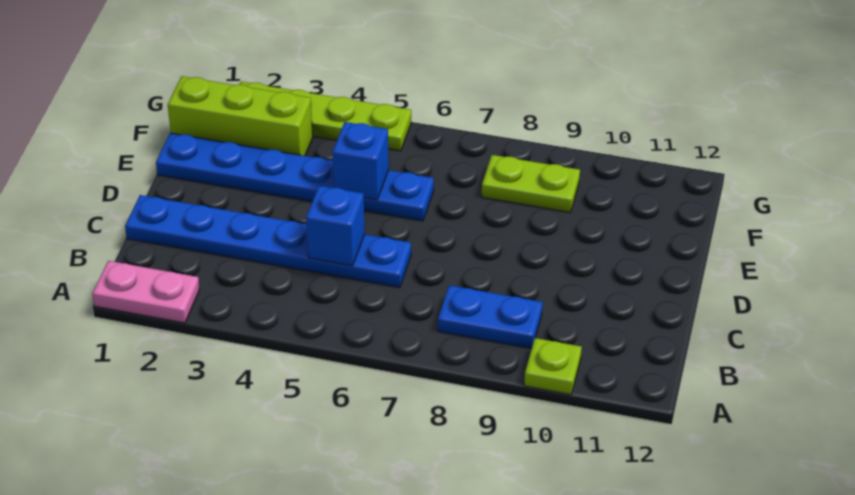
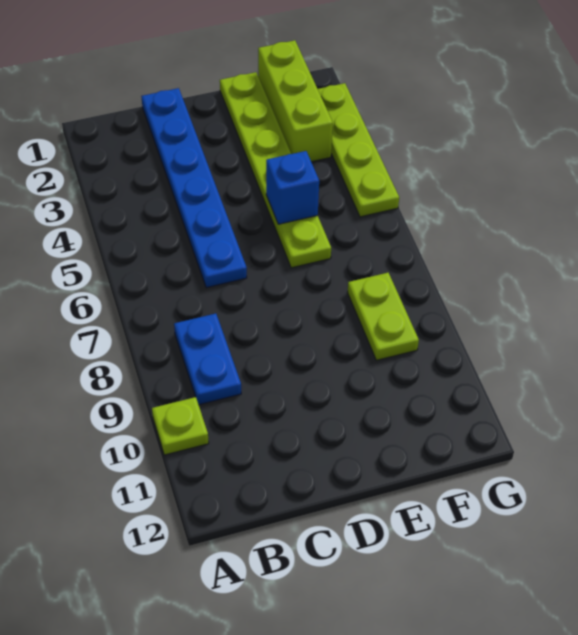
pink 1x2 plate [92,261,200,323] -> none
blue 1x1 brick [306,186,365,266] -> none
blue 1x6 plate [156,133,434,221] -> lime 1x6 plate [220,72,331,268]

